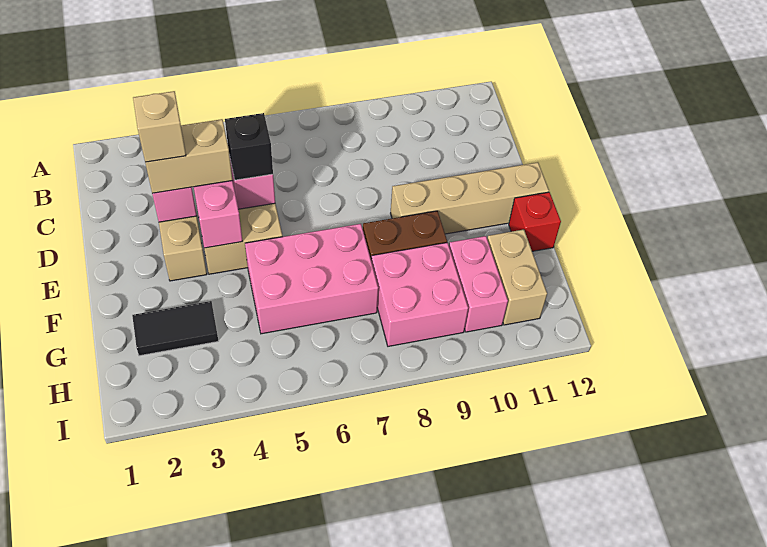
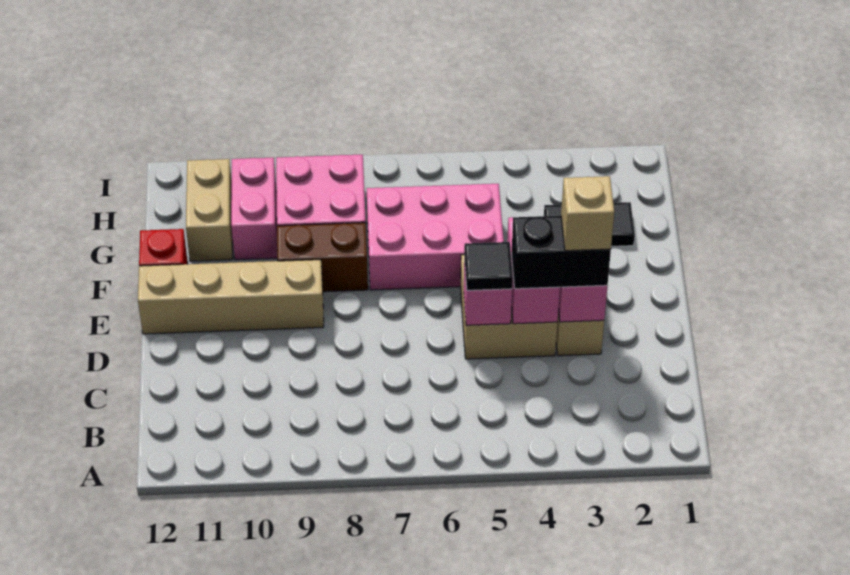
tan 1x2 brick [145,119,233,194] -> black 1x2 brick [512,216,611,289]
black 1x1 brick [225,113,273,180] -> black 1x1 tile [464,242,513,290]

